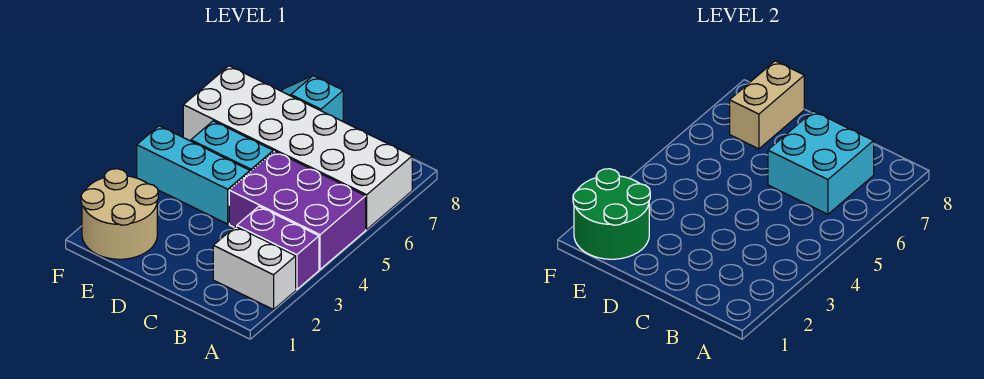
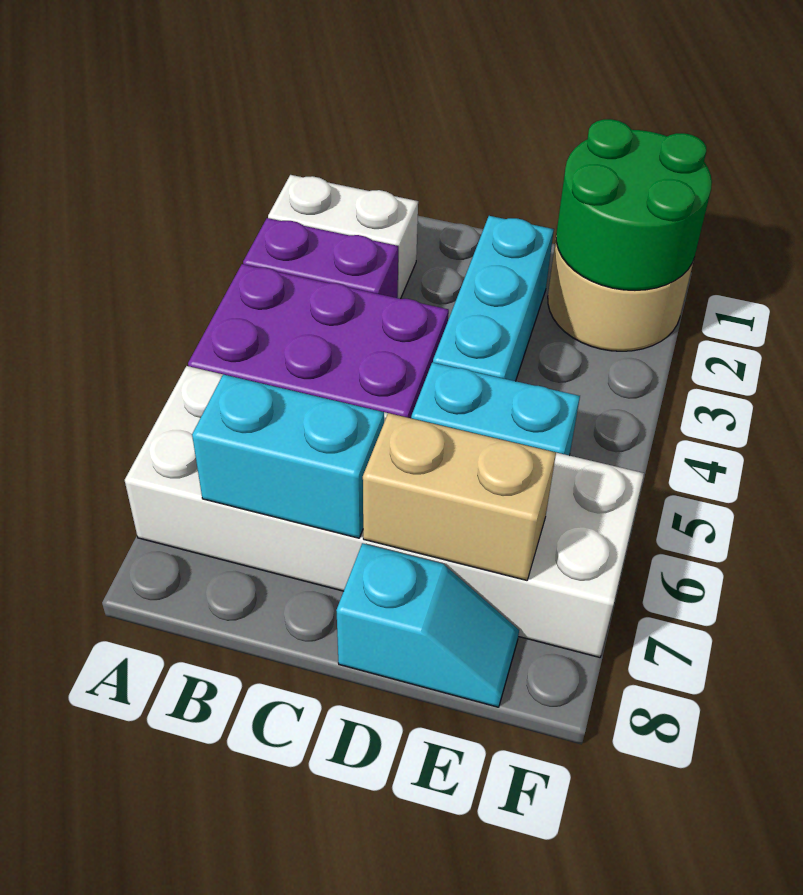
cyan 2x2 brick [768,111,874,214] -> cyan 1x2 brick [192,375,384,538]
cyan 1x3 brick [137,126,250,224] -> cyan 1x3 brick turned to [433,216,554,381]
tan 1x2 brick [730,61,804,149] -> tan 1x2 brick turned to [363,413,556,580]

